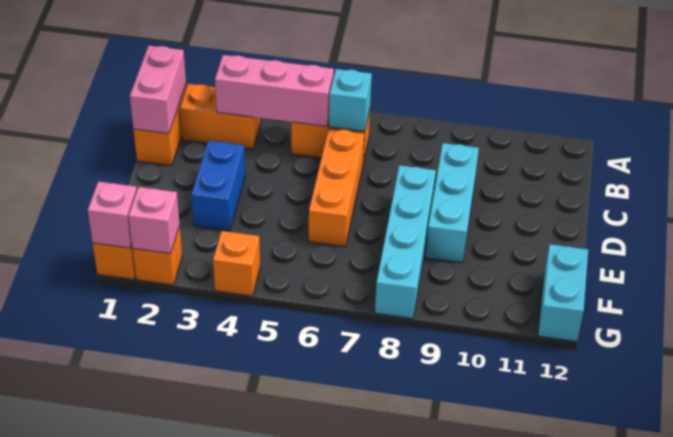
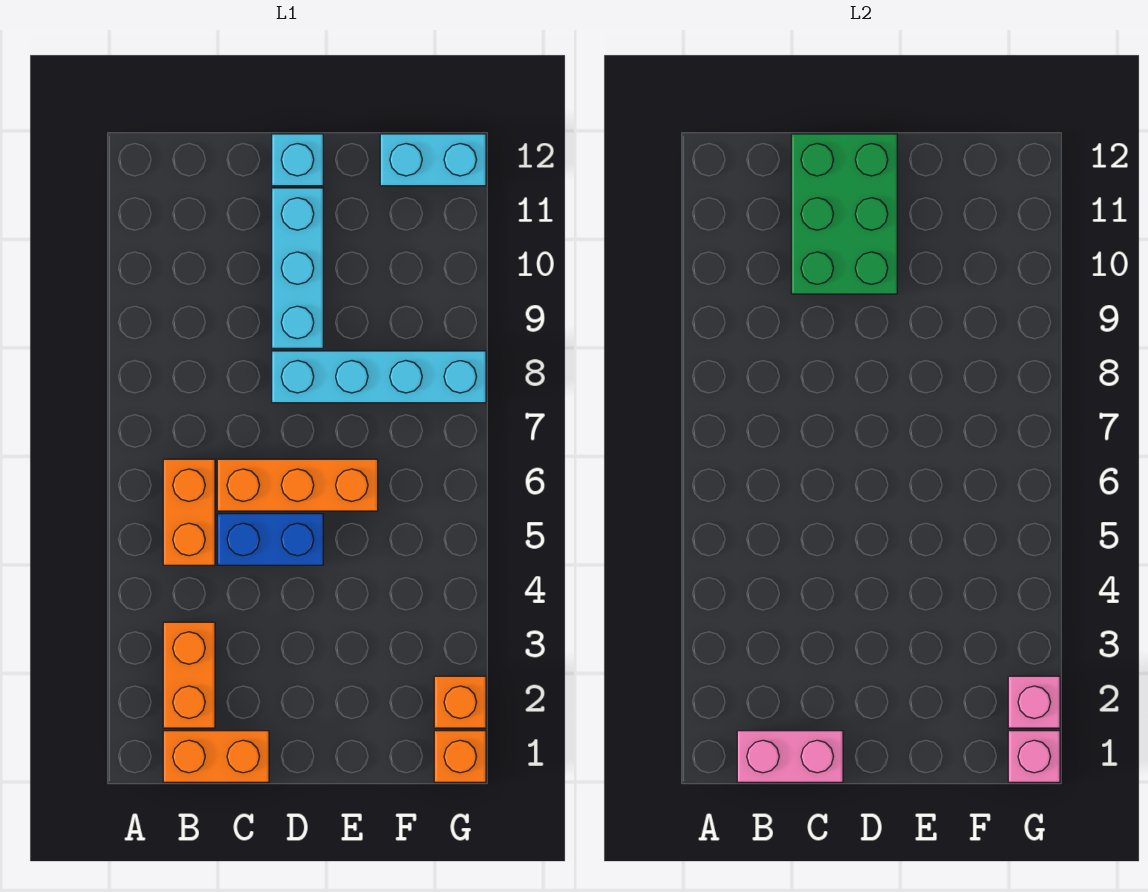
pink 1x3 brick [215,55,334,126] -> none
cyan 1x1 brick [329,69,372,131] -> cyan 1x1 brick moved to [272,134,323,186]
cyan 1x3 brick [426,143,479,263] -> cyan 1x3 brick turned to [272,188,323,348]
none -> green 2x3 brick [791,134,897,294]
blue 1x2 brick [191,140,245,231] -> blue 1x2 brick moved to [217,514,323,565]
orange 1x1 brick [213,231,260,296] -> none

